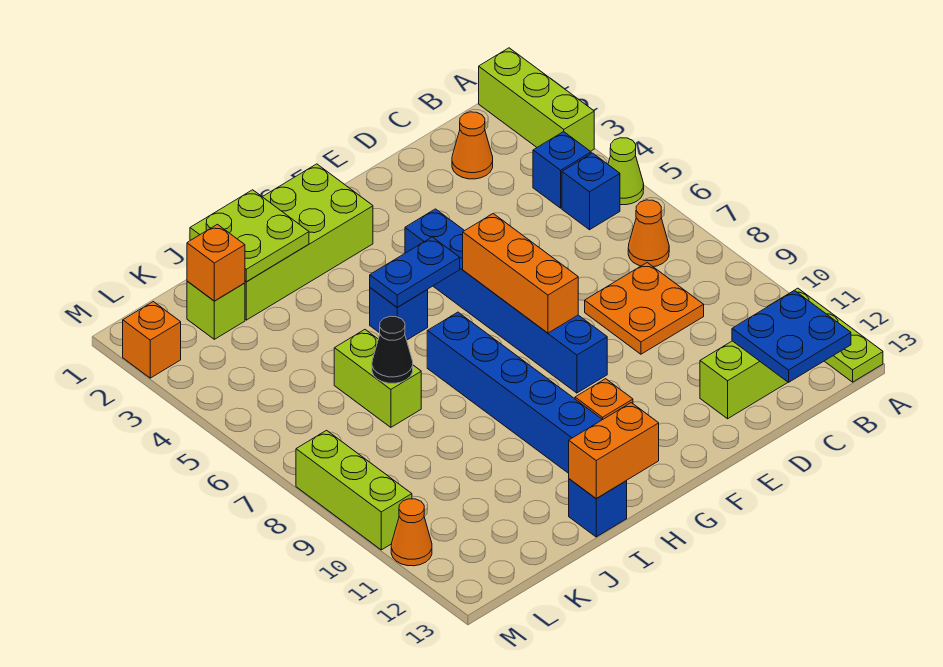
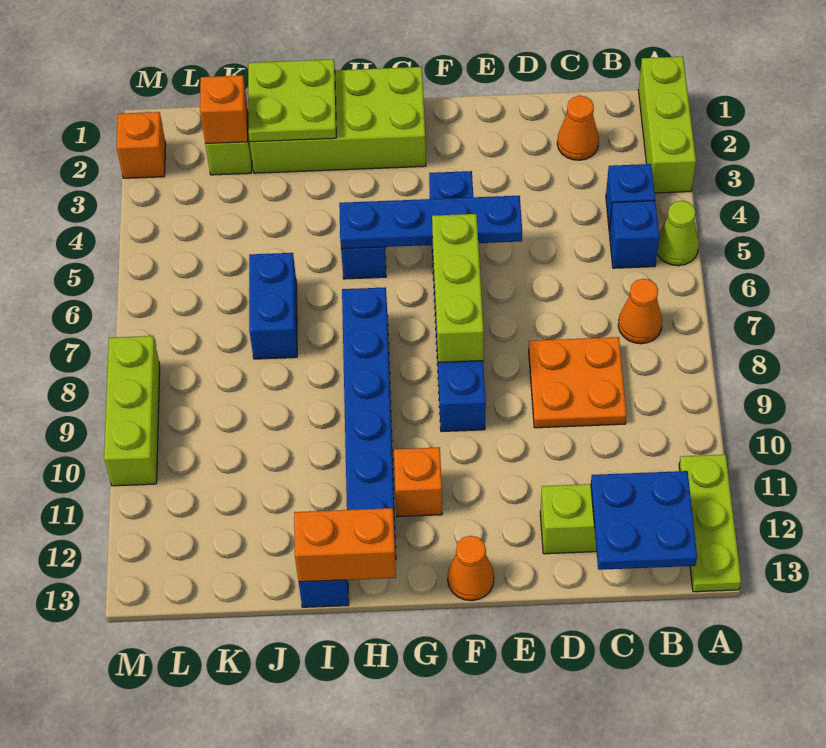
orange 1x3 brick [463,214,578,333] -> lime 1x3 brick [432,214,484,362]
blue 1x2 plate [370,237,460,307] -> blue 1x4 plate [339,196,522,249]
lime 1x2 brick [334,330,421,427] -> blue 1x2 brick [249,253,297,359]
black 1x1 cone [372,316,413,383] -> none
orange 1x1 cone [391,499,432,566] -> orange 1x1 cone moved to [448,536,494,601]

